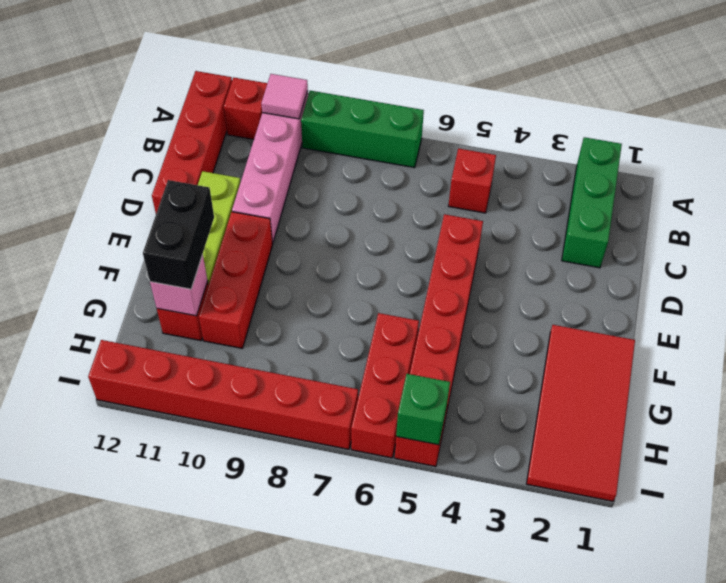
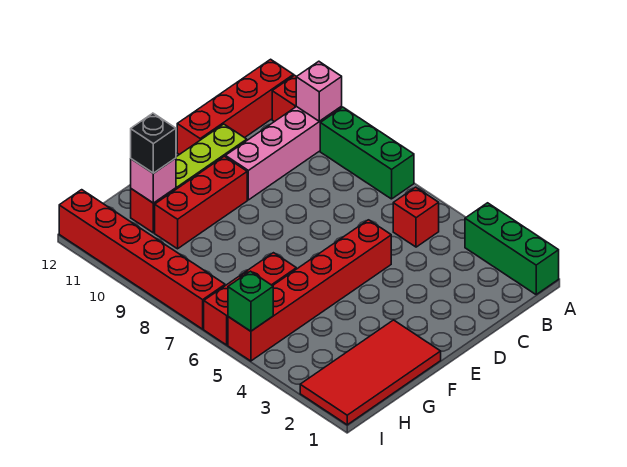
green 1x3 brick [562,137,622,268] -> green 1x3 brick turned to [465,203,559,294]
pink 1x1 tile [261,74,308,119] -> pink 1x1 brick [296,61,342,121]
black 1x2 brick [143,180,214,289] -> black 1x1 brick [131,113,176,173]

